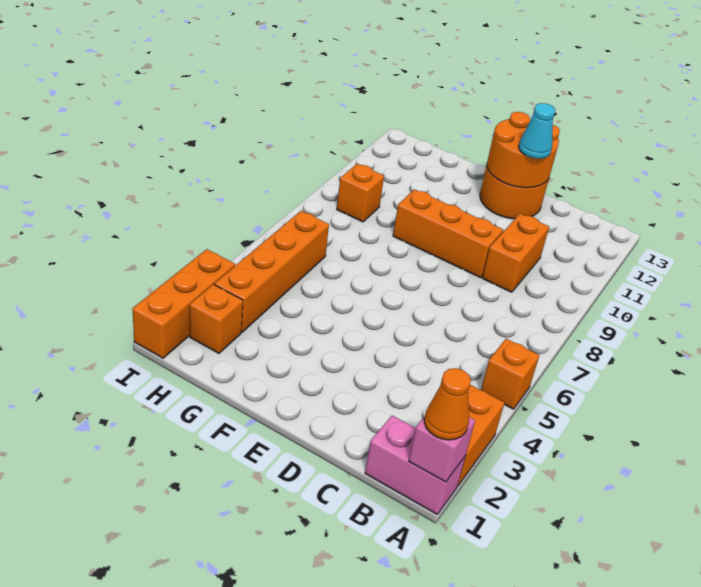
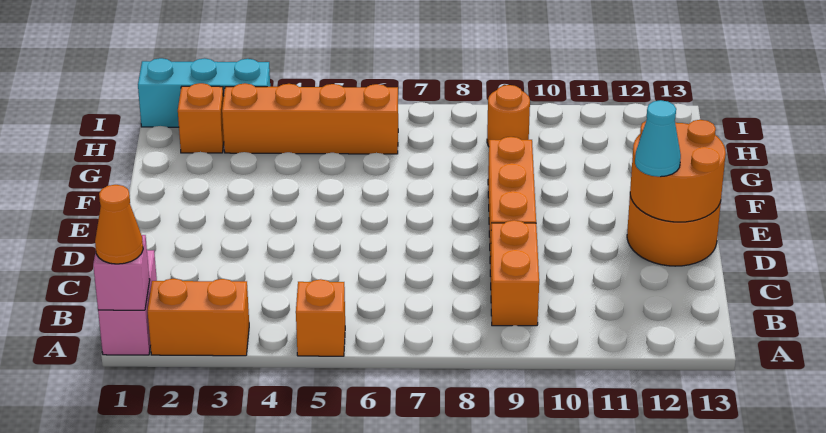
orange 1x2 brick [482,214,549,292] -> orange 1x2 brick turned to [490,220,539,326]
orange 1x1 brick [337,164,384,222] -> orange 1x1 round brick [487,85,530,146]
orange 1x3 brick [132,249,235,358] -> cyan 1x3 brick [138,58,270,127]

